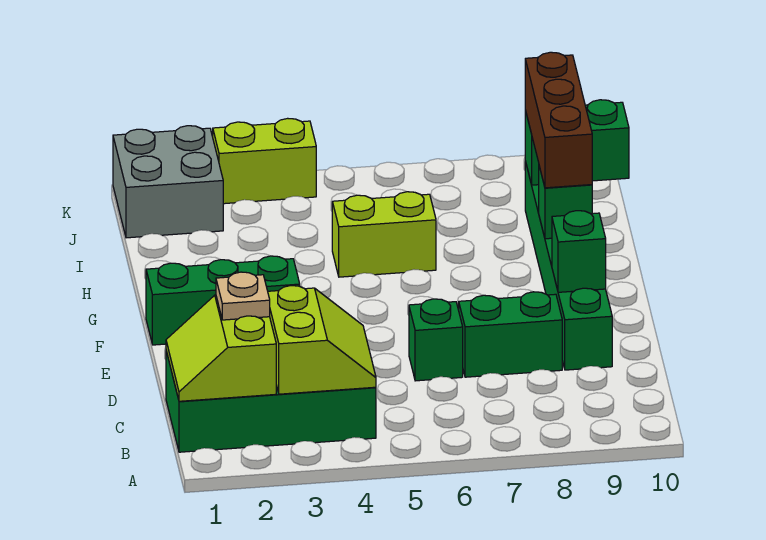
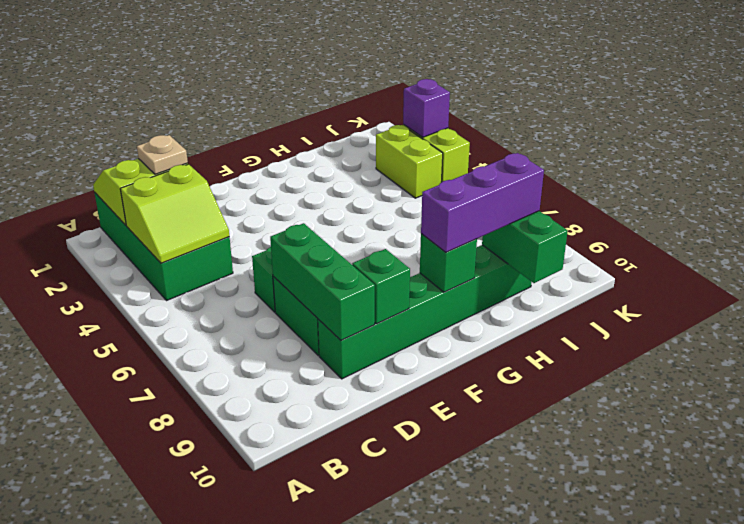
green 1x3 brick [146,256,300,345] -> green 1x3 brick moved to [270,223,375,341]
brown 1x3 brick [525,52,592,188] -> purple 1x3 brick [421,153,544,252]
lime 1x2 brick [332,192,436,277] -> lime 1x2 brick moved to [376,125,443,198]
grey 2x2 brick [113,126,223,238] -> none
none -> purple 1x1 brick [403,79,450,137]

